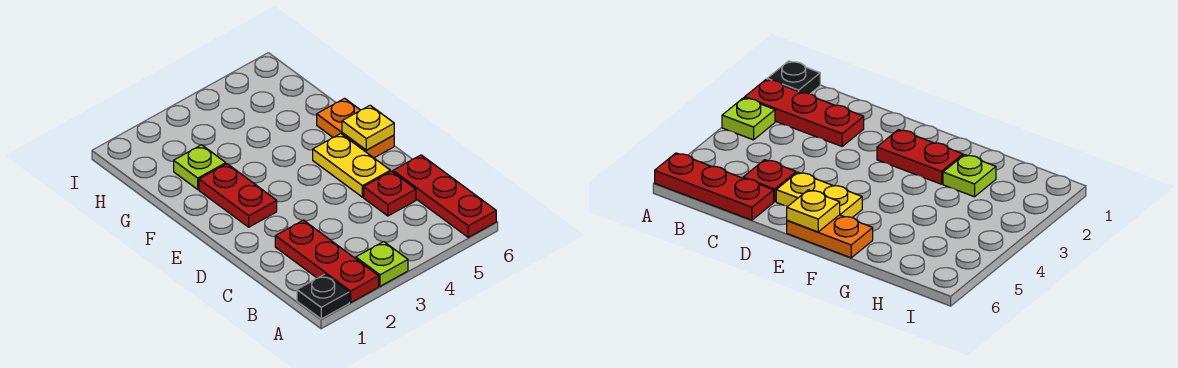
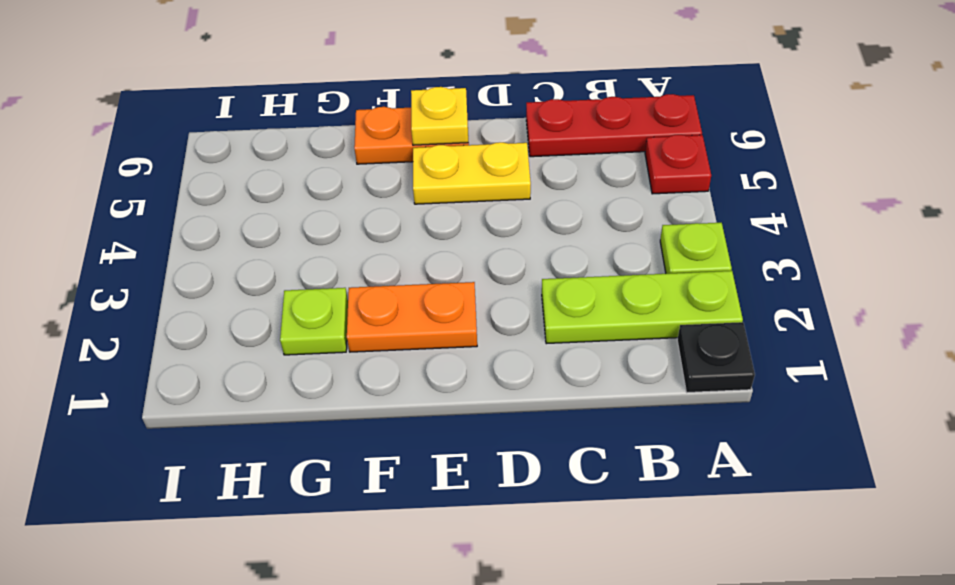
red 1x3 plate [275,220,379,303] -> lime 1x3 plate [542,271,743,344]
red 1x1 plate [364,171,416,216] -> red 1x1 plate moved to [645,135,711,194]
red 1x2 plate [199,164,277,227] -> orange 1x2 plate [347,282,477,352]

